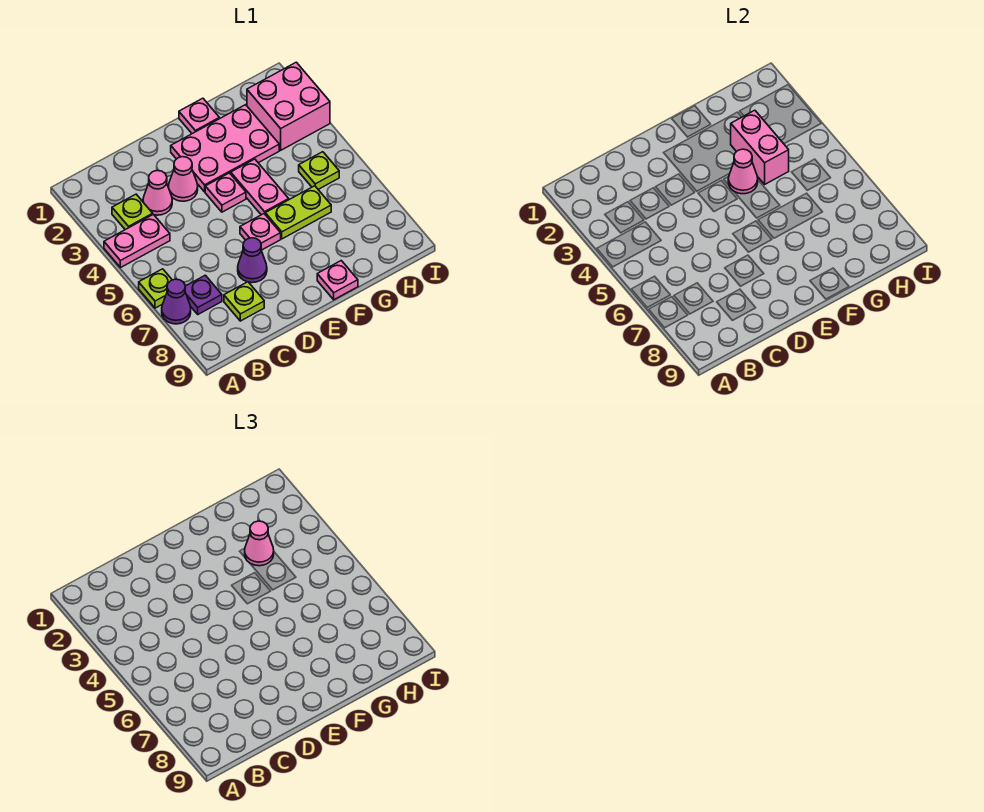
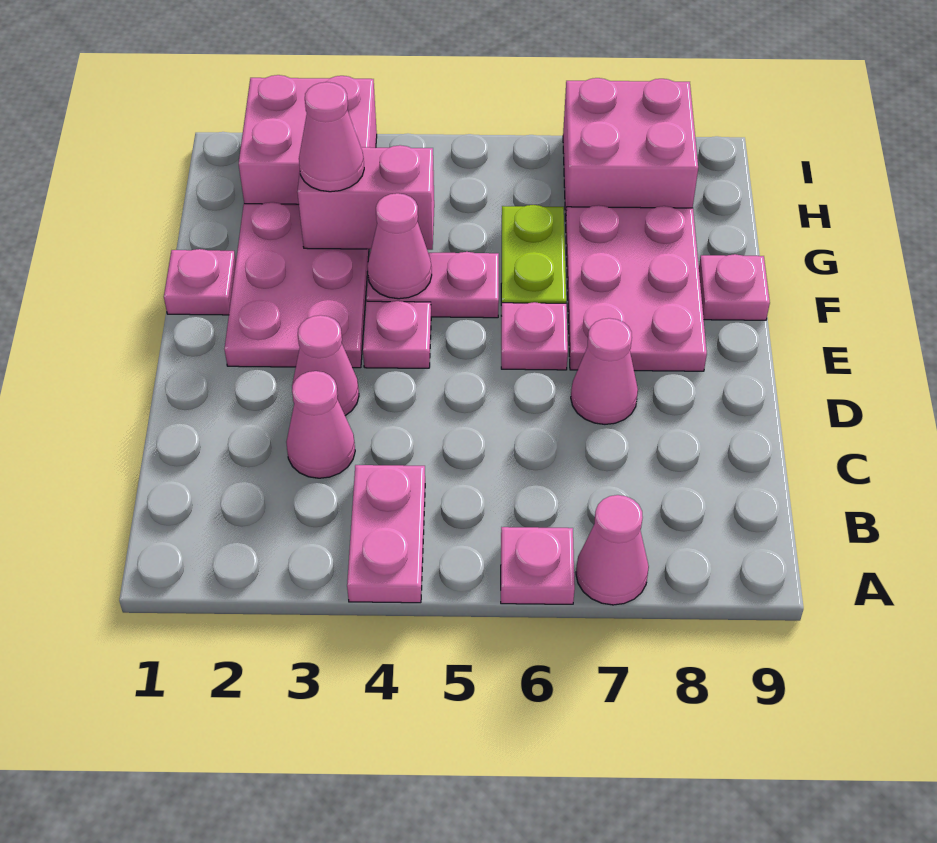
lime 1x1 plate [139,269,172,308] -> pink 1x1 plate [501,527,575,604]
purple 1x1 cone [162,279,191,324] -> pink 1x1 cone [576,495,649,605]
lime 1x1 plate [112,194,153,230] -> none
purple 1x1 plate [185,275,222,314] -> none
lime 1x1 plate [224,282,264,321] -> none
purple 1x1 cone [238,238,267,283] -> pink 1x1 cone [571,318,638,424]
none -> pink 2x3 plate [566,205,707,371]
lime 1x1 plate [299,152,339,189] -> none
none -> pink 2x2 brick [563,78,698,221]

